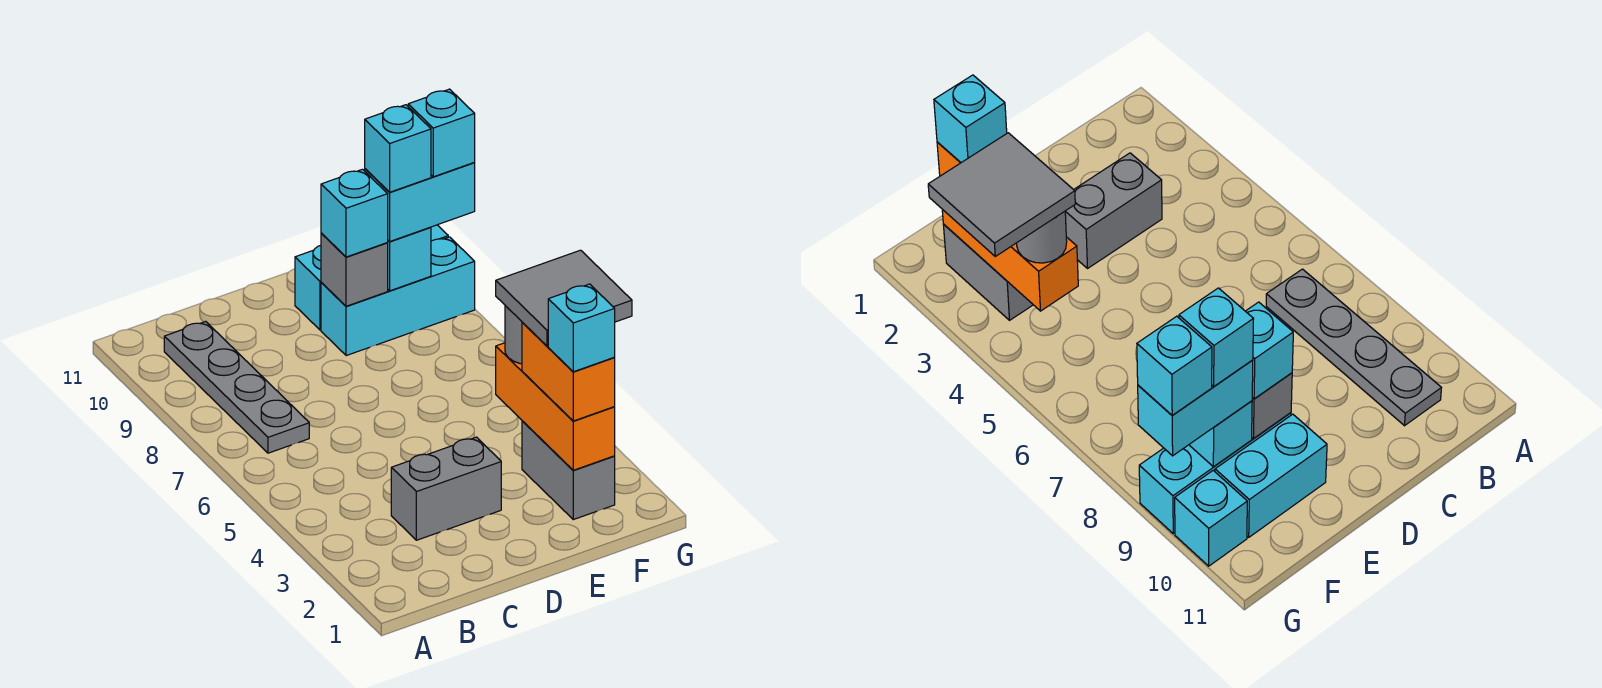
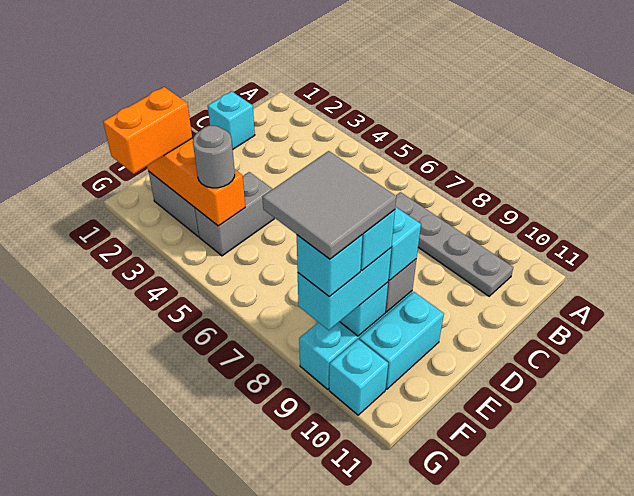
grey 1x2 brick [391,437,501,540] -> grey 1x2 brick moved to [195,172,274,256]
orange 1x2 brick [522,323,615,421] -> orange 1x2 brick turned to [103,87,192,174]
cyan 1x1 brick [548,284,615,372] -> cyan 1x1 brick moved to [208,91,255,149]
grey 2x2 tile [496,250,632,346] -> grey 2x2 tile moved to [262,151,396,259]

